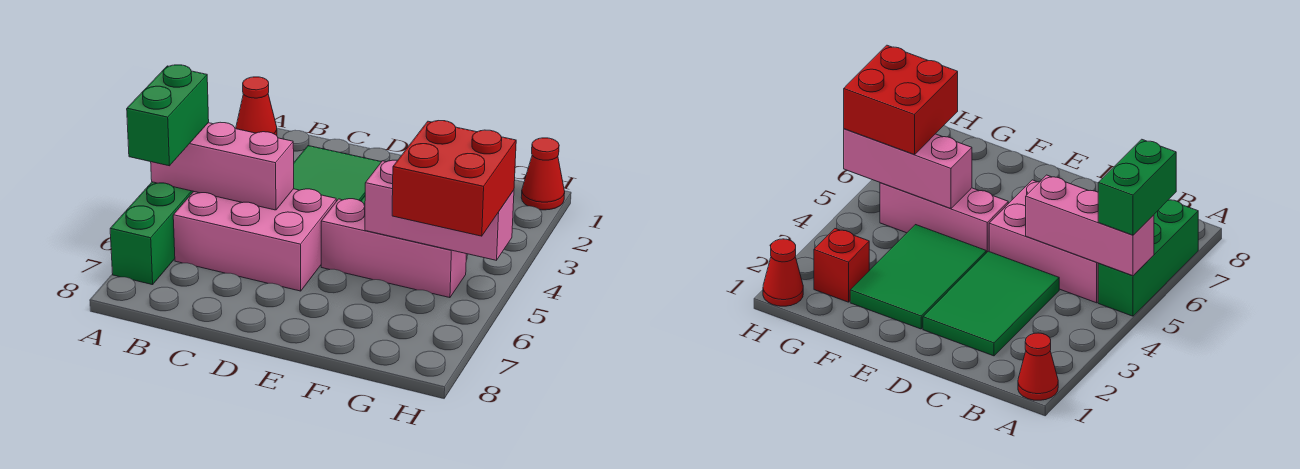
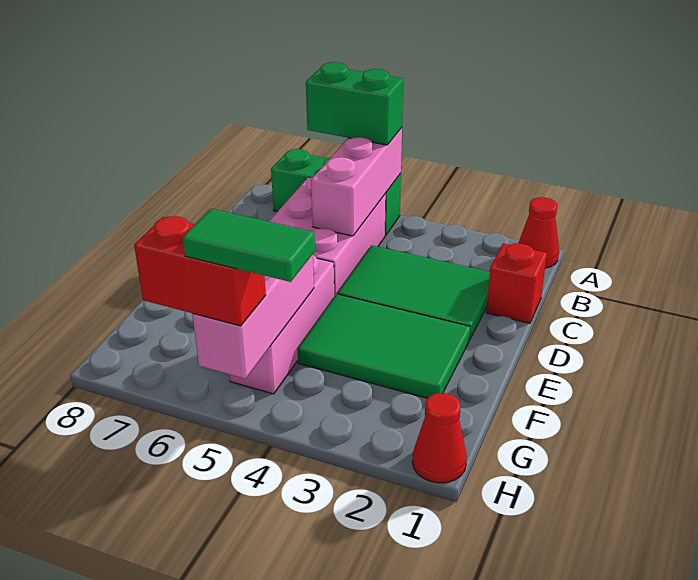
red 1x1 brick [814,229,869,302] -> red 1x1 brick moved to [486,243,547,323]
red 2x2 brick [392,121,516,236] -> red 1x2 brick [134,216,266,326]
none -> green 1x2 tile [183,209,315,282]

